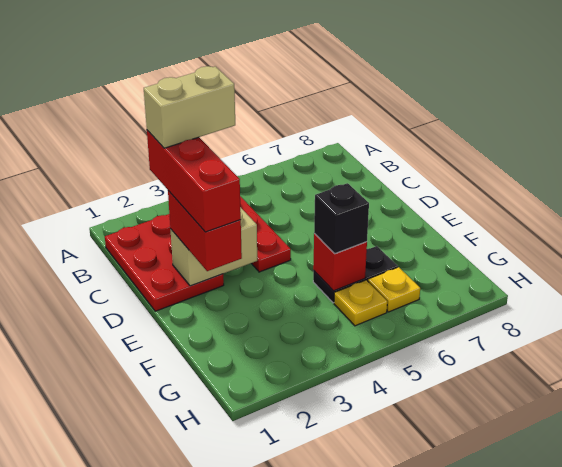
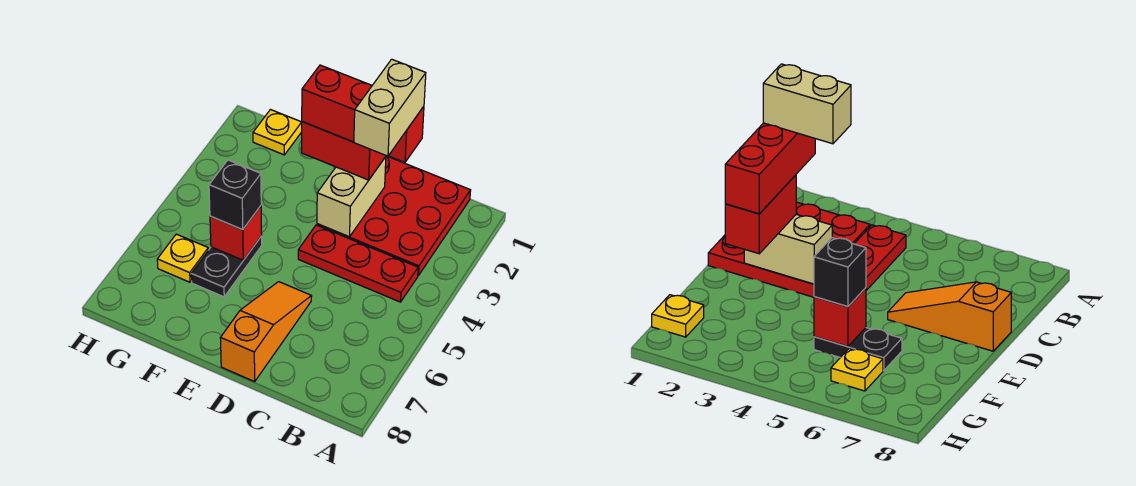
red 2x3 plate [105,214,224,311] -> red 3x3 plate [317,156,471,276]
none -> orange 1x3 slope [221,282,312,382]
yellow 1x1 plate [334,280,387,326] -> yellow 1x1 plate moved to [253,110,302,155]

